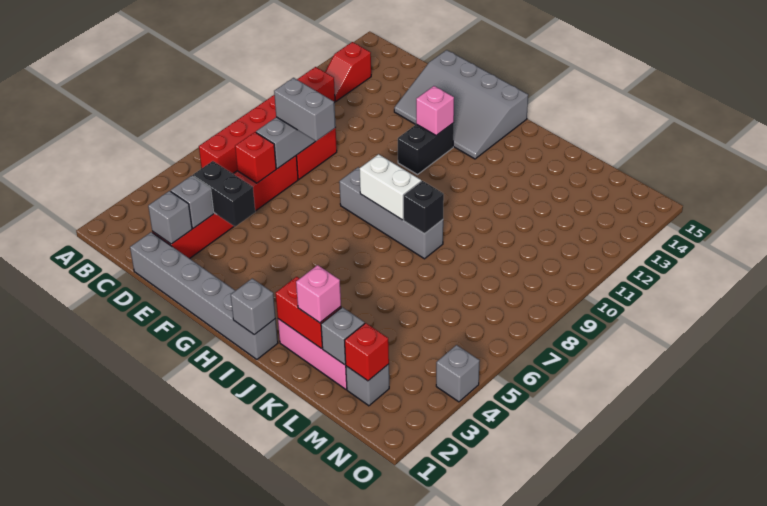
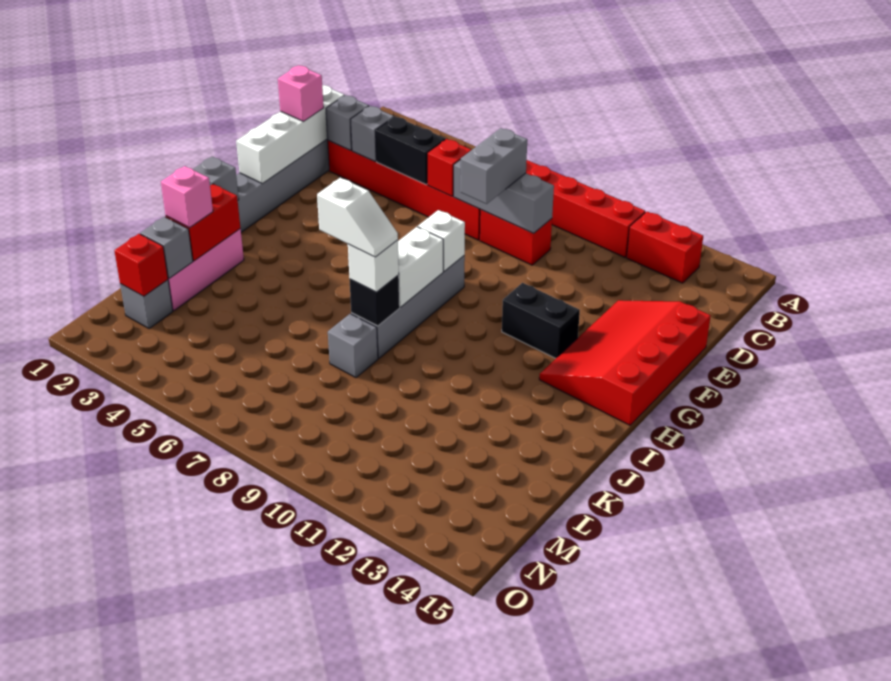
red 1x2 slope [325,42,371,101] -> red 1x2 brick [627,212,703,283]
none -> white 1x4 brick [236,85,344,184]
black 1x2 brick [192,161,255,227] -> black 1x2 brick turned to [376,117,445,185]
grey 3x4 slope [394,50,528,159] -> red 3x4 slope [539,300,711,425]
none -> white 1x1 brick [418,210,465,271]
pink 1x1 brick [416,86,454,135] -> pink 1x1 brick moved to [278,65,324,121]
none -> white 1x2 slope [317,178,398,257]
none -> white 1x1 brick [348,240,399,292]
grey 1x1 brick [436,345,480,402] -> grey 1x1 brick moved to [328,314,378,378]

